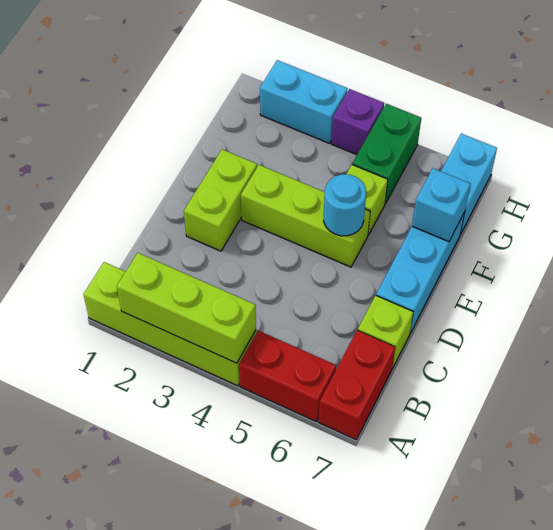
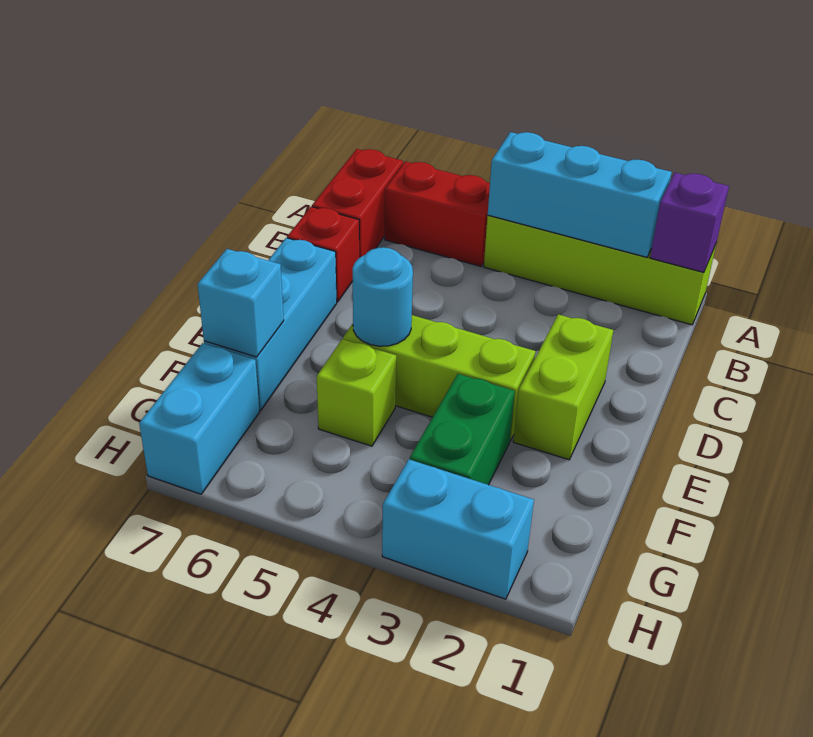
lime 1x3 brick [117,253,256,363] -> cyan 1x3 brick [488,132,672,257]
lime 1x1 brick [358,296,413,368] -> red 1x1 brick [287,207,359,302]
green 1x2 brick [352,104,421,204] -> green 1x2 brick moved to [410,374,515,485]
purple 1x1 brick [331,89,384,155] -> purple 1x1 brick moved to [650,173,729,272]

